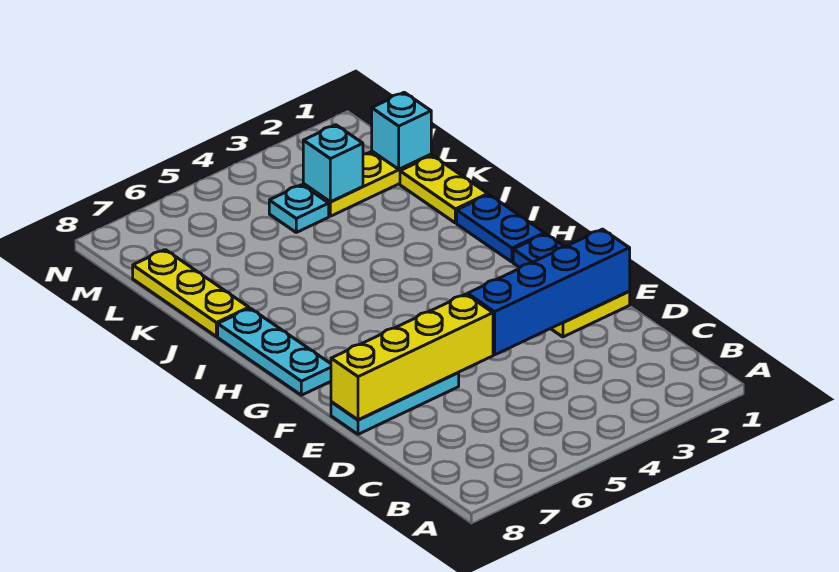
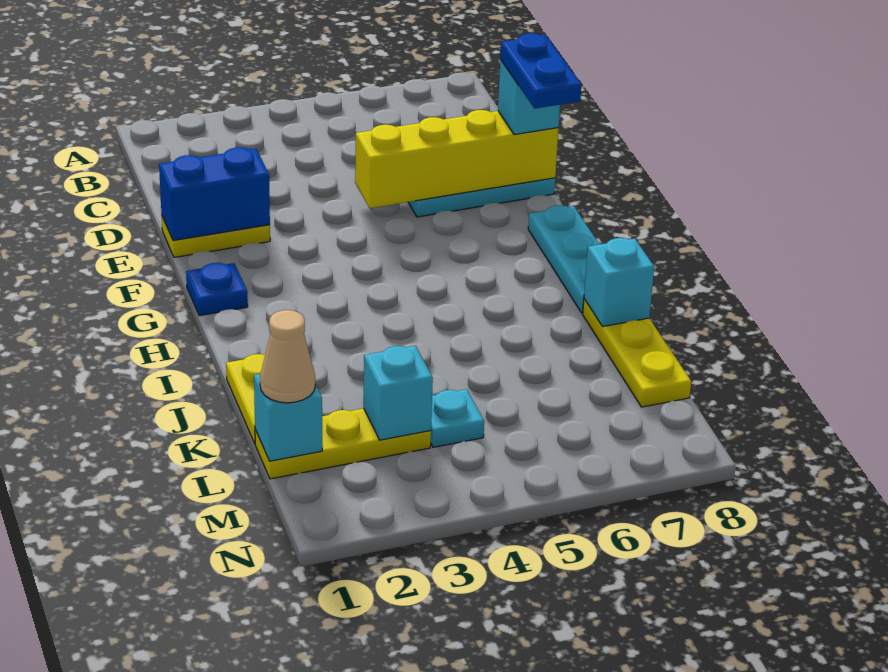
blue 1x4 brick [468,229,630,355] -> blue 1x2 brick [159,147,270,241]
none -> cyan 1x1 brick [498,60,560,135]
blue 1x2 plate [457,195,545,262] -> blue 1x2 plate moved to [500,33,581,109]
none -> cyan 1x1 brick [584,238,654,327]
none -> tan 1x1 cone [260,310,315,403]

